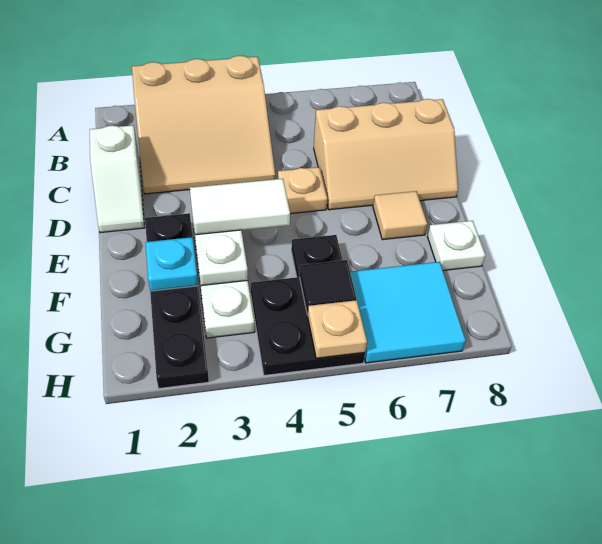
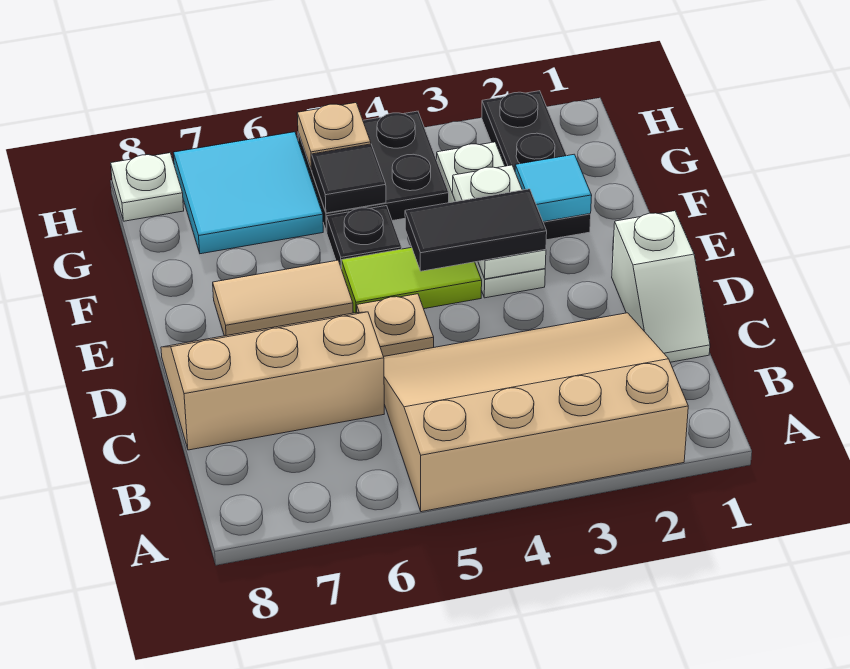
tan 3x3 slope [132,56,275,194] -> tan 3x4 slope [384,313,688,512]
white 1x2 slope [90,125,144,233] -> white 1x2 slope turned to [612,211,710,362]
black 1x4 plate [145,213,209,388] -> black 1x3 plate [482,91,591,240]
white 1x2 tile [190,179,290,235] -> black 1x2 tile [405,189,547,271]
none -> lime 1x2 tile [342,247,482,313]
tan 1x1 tile [373,191,427,240] -> tan 1x2 tile [213,260,353,336]
cyan 1x1 plate [146,237,198,291] -> cyan 1x1 tile [515,154,592,222]
white 1x1 plate [427,221,485,270] -> white 1x1 plate moved to [111,153,184,221]

